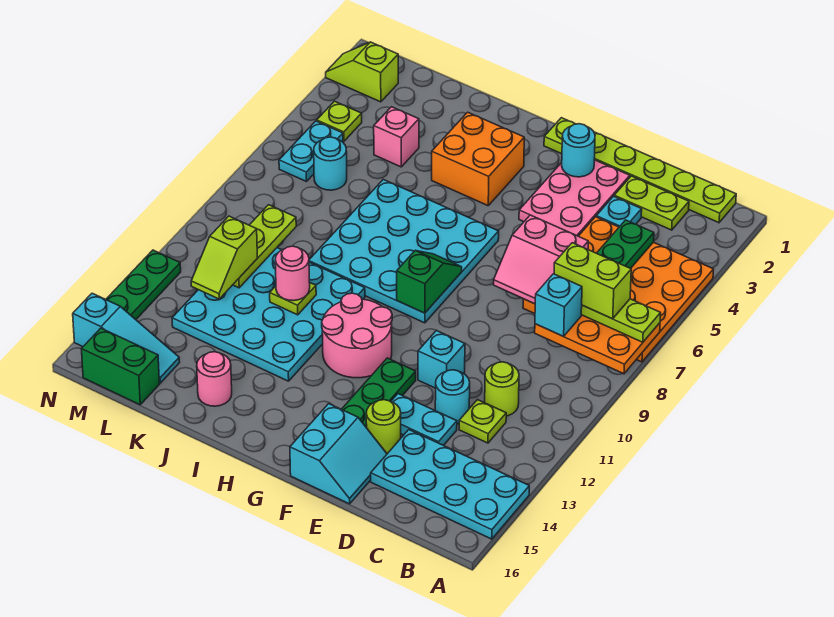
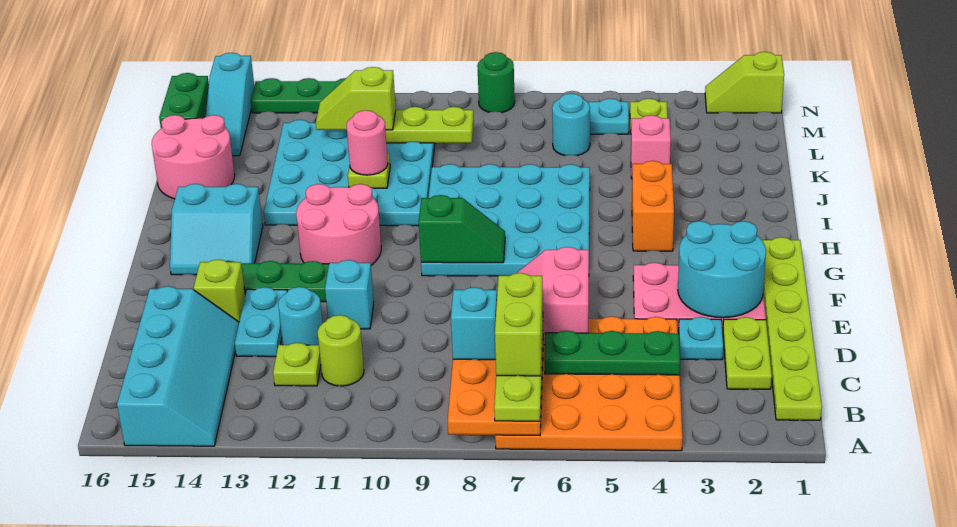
cyan 2x4 plate [371,430,529,539] -> cyan 2x4 slope [117,286,239,446]
lime 1x1 round brick [366,400,401,454] -> lime 1x1 brick [194,259,245,322]
cyan 2x2 slope [290,404,387,504] -> cyan 2x2 slope moved to [170,184,263,275]
cyan 1x1 round brick [562,124,595,177] -> cyan 2x2 round brick [678,221,766,318]
orange 2x2 brick [432,112,524,206] -> orange 1x2 brick [632,161,674,251]
pink 1x1 round brick [197,352,232,406] -> pink 2x2 round brick [152,115,235,199]
lime 1x2 slope [326,42,398,102] -> lime 1x2 slope turned to [705,52,784,113]
none -> green 1x1 round brick [477,52,515,112]

